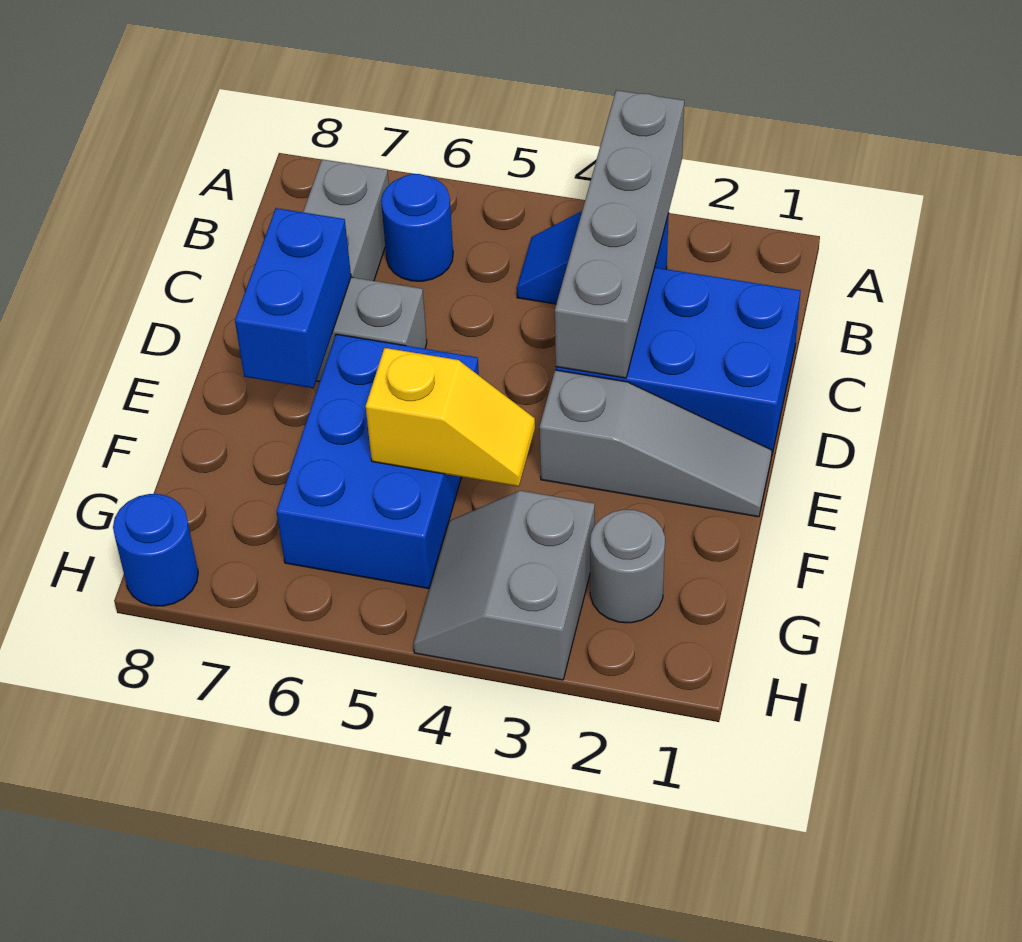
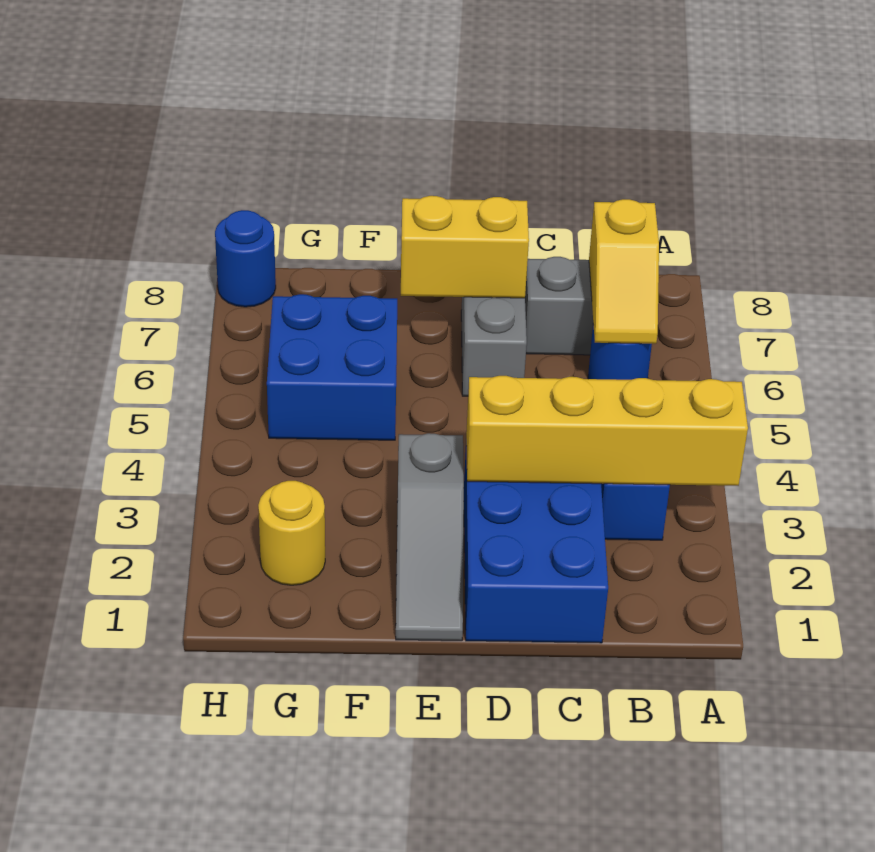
grey 1x4 brick [555,90,684,378] -> yellow 1x4 brick [466,376,748,486]
blue 1x2 brick [235,208,351,388] -> yellow 1x2 brick [401,196,529,298]
blue 2x3 brick [276,334,479,589] -> blue 2x2 brick [267,294,397,440]
yellow 1x2 slope [366,348,535,487] -> yellow 1x2 slope moved to [589,199,659,344]
grey 1x1 round brick [590,510,665,623] -> yellow 1x1 round brick [258,481,325,585]
grey 2x2 slope [413,491,595,680] -> none

